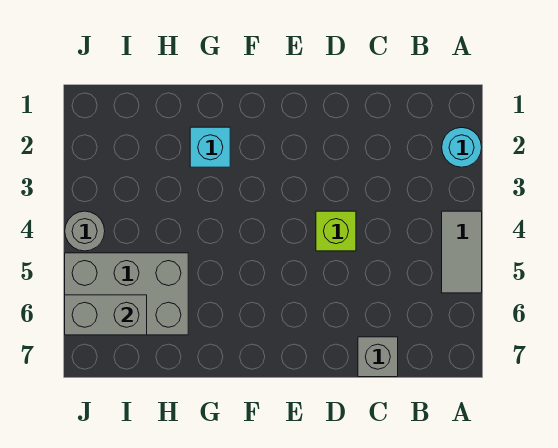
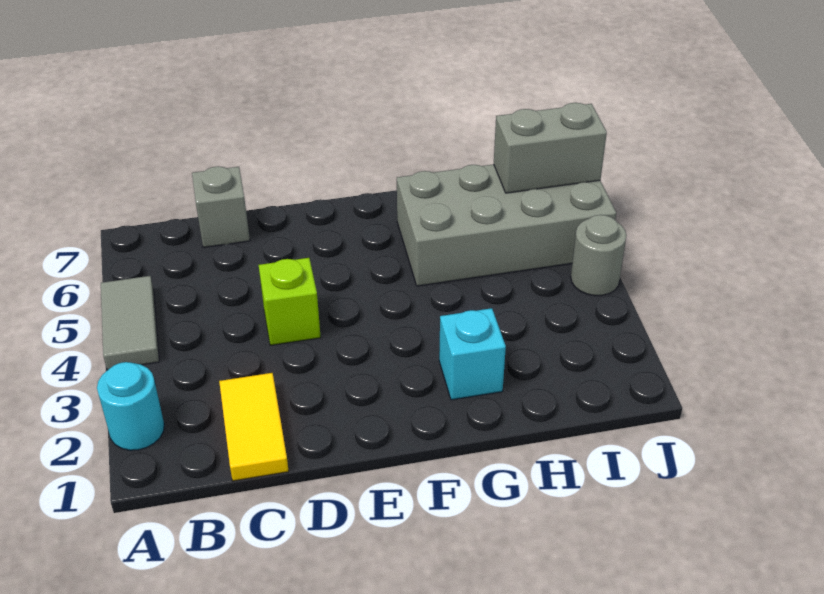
none -> yellow 1x2 tile [219,373,289,481]
grey 2x3 brick [65,253,188,335] -> grey 2x4 brick [397,164,616,286]

